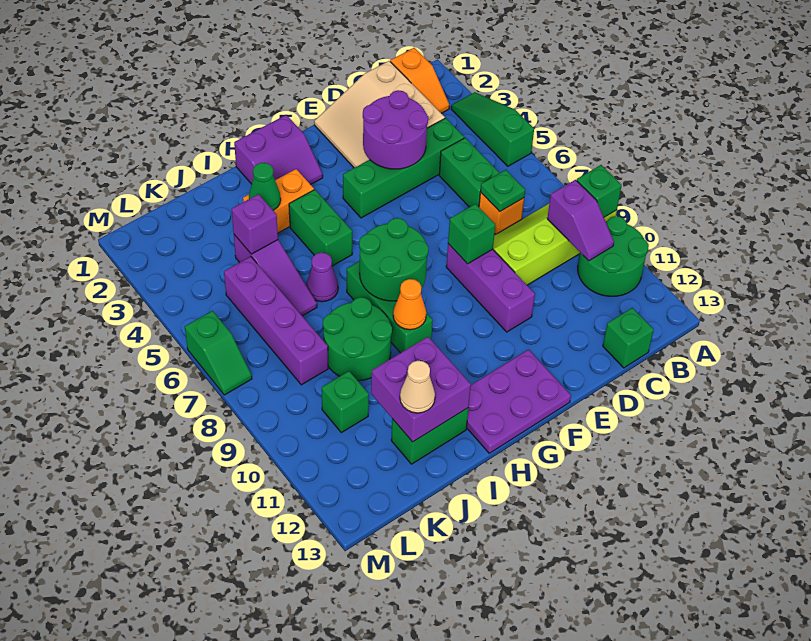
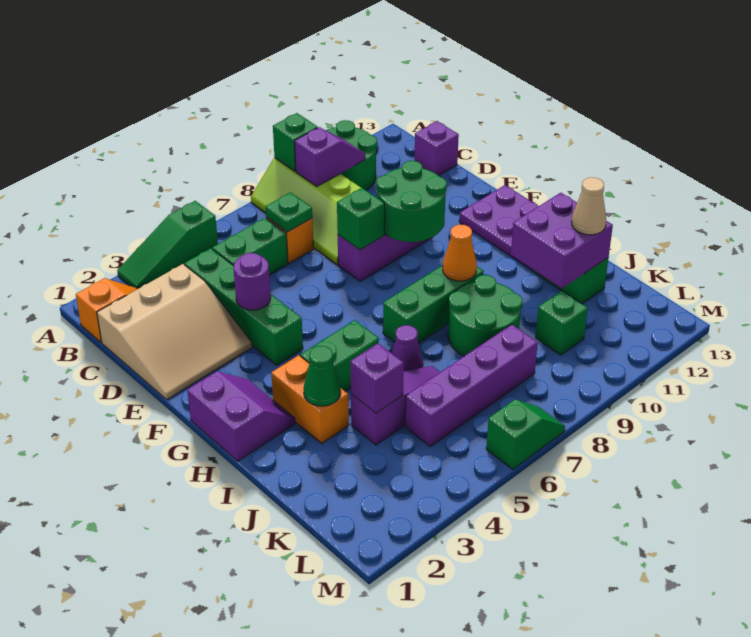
green 1x1 brick [603,308,653,368] -> purple 1x1 brick [415,121,459,176]
purple 2x2 round brick [363,90,428,169] -> purple 1x1 round brick [233,253,271,310]
green 2x2 round brick [359,218,428,301] -> green 2x2 round brick moved to [376,161,447,242]

